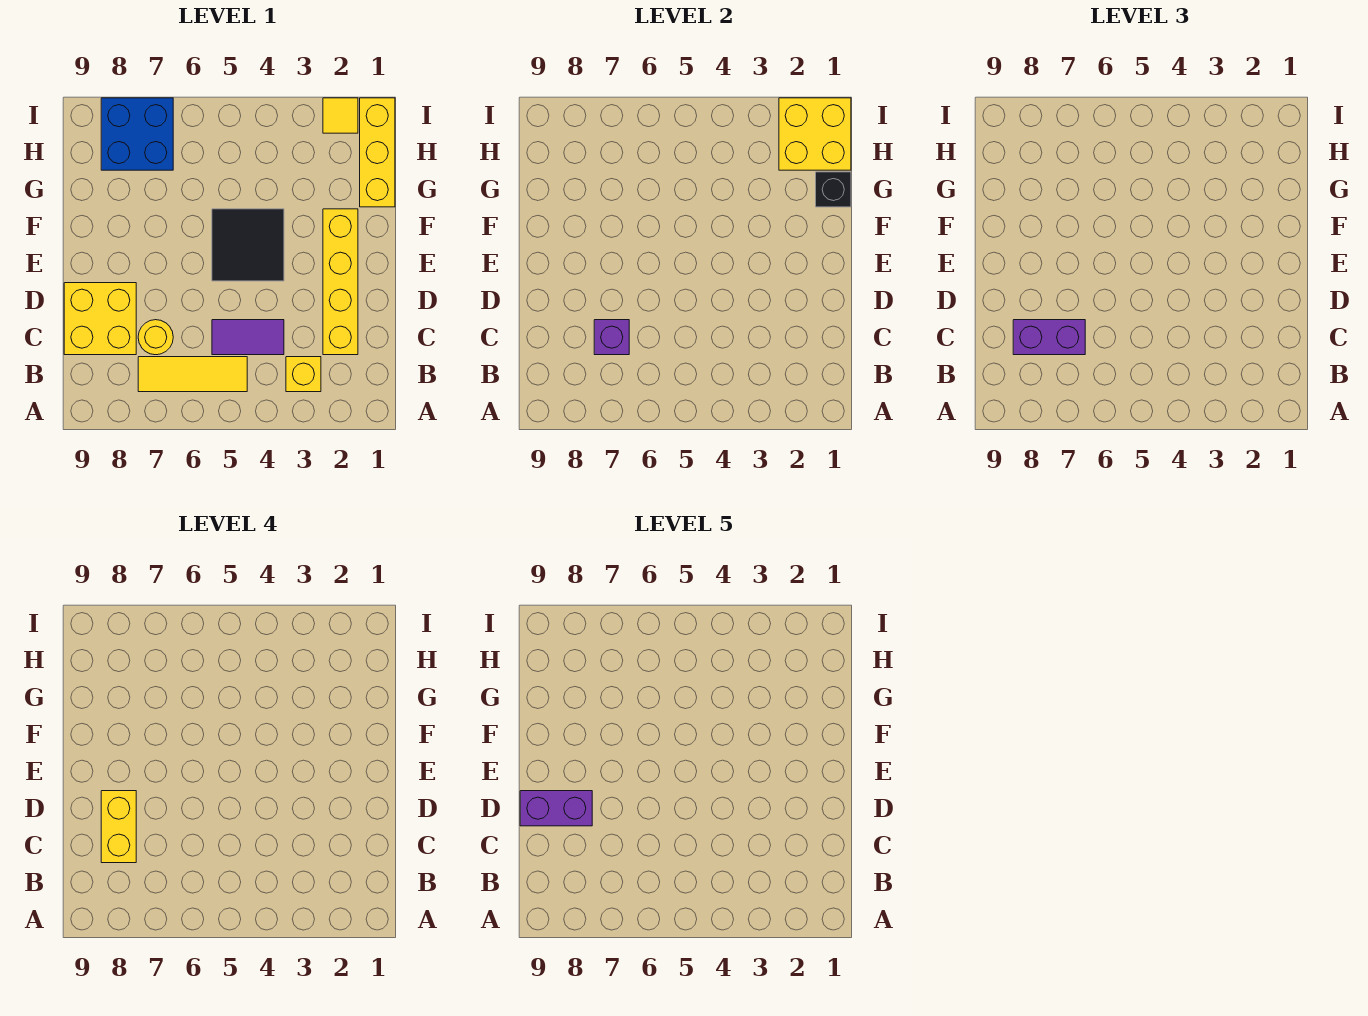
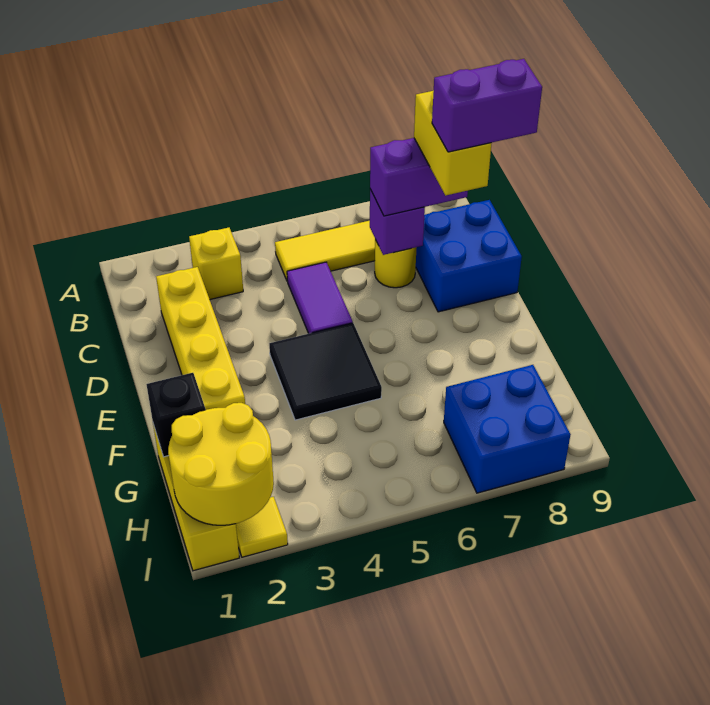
purple 1x2 tile [212,320,284,355] -> purple 1x2 tile turned to [287,262,353,334]
yellow 2x2 brick [64,283,136,355] -> blue 2x2 brick [416,200,522,312]
yellow 2x2 brick [779,98,851,170] -> yellow 2x2 round brick [168,403,274,525]

